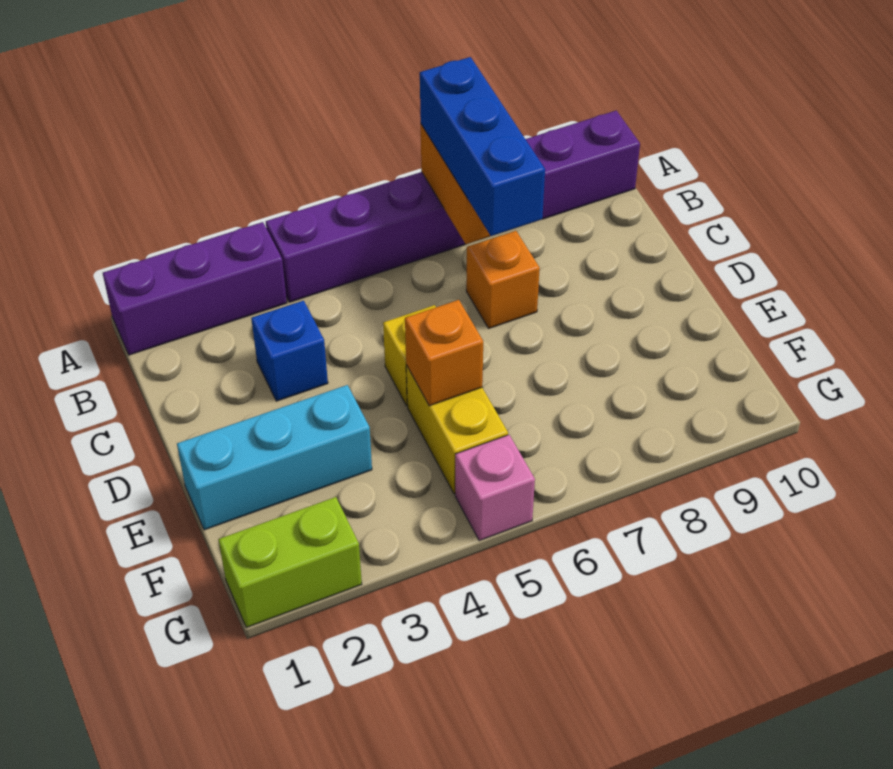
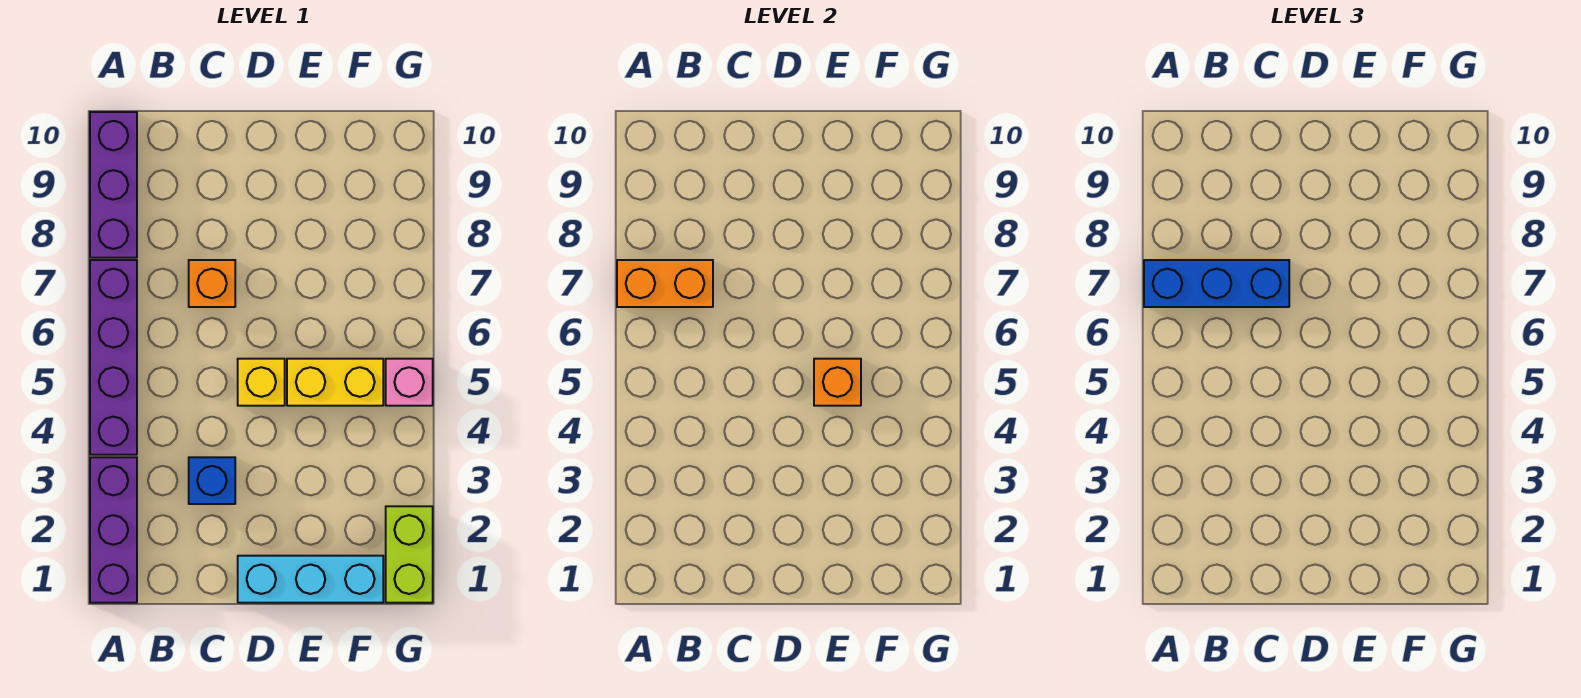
cyan 1x3 brick [177,385,372,530] -> cyan 1x3 brick turned to [238,556,383,603]

